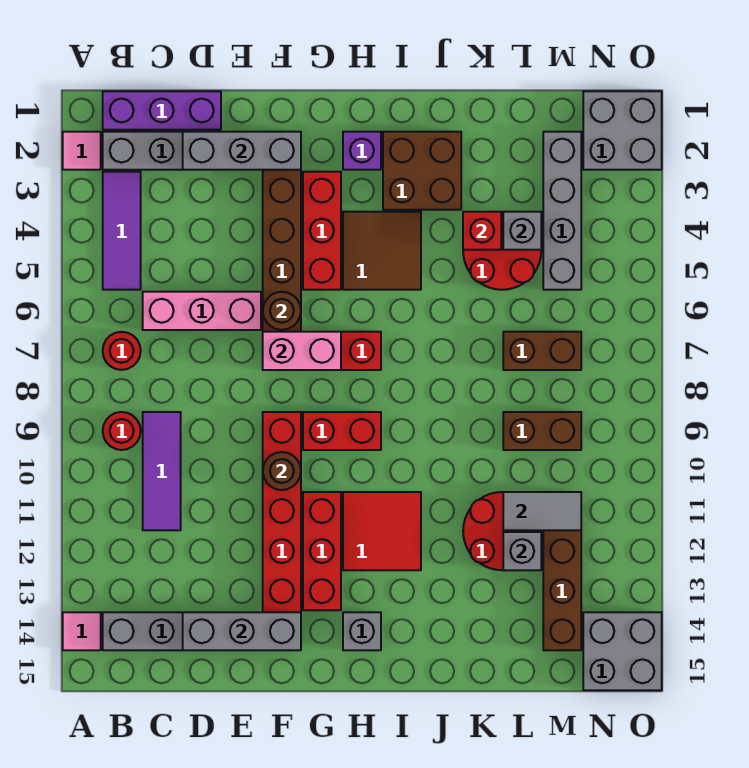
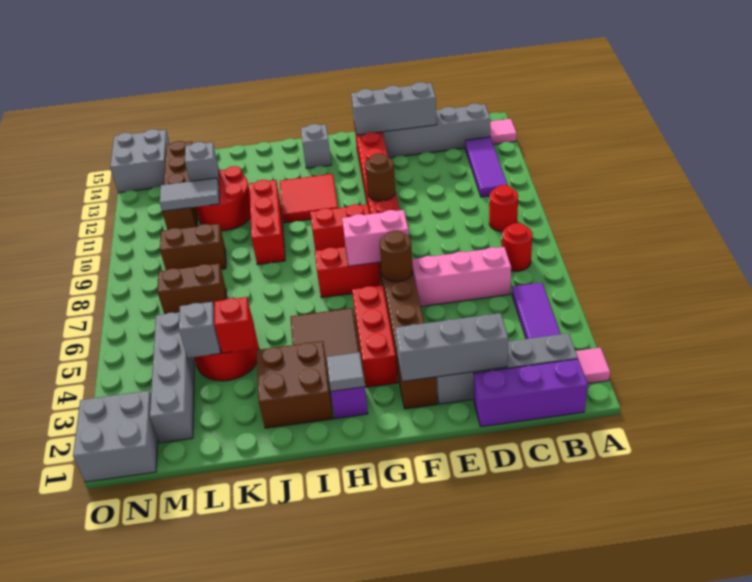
purple 1x3 tile [143,412,181,530] -> purple 1x3 tile moved to [465,137,507,197]
red 1x3 brick [303,492,341,610] -> red 1x3 brick moved to [249,180,285,265]
none -> grey 1x1 tile [326,352,365,391]

